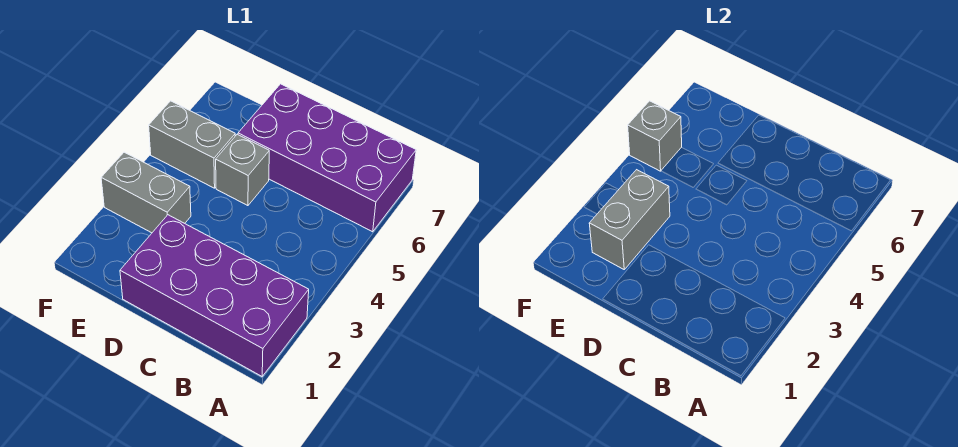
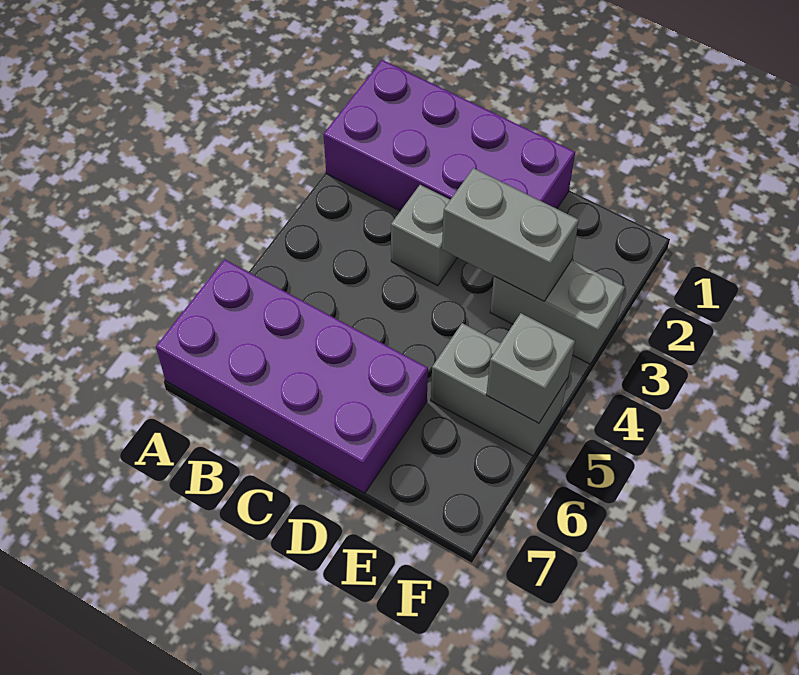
grey 1x1 brick [216,134,269,206] -> grey 1x1 brick moved to [391,185,457,286]
grey 1x2 brick [589,170,670,269] -> grey 1x2 brick turned to [442,168,579,301]

